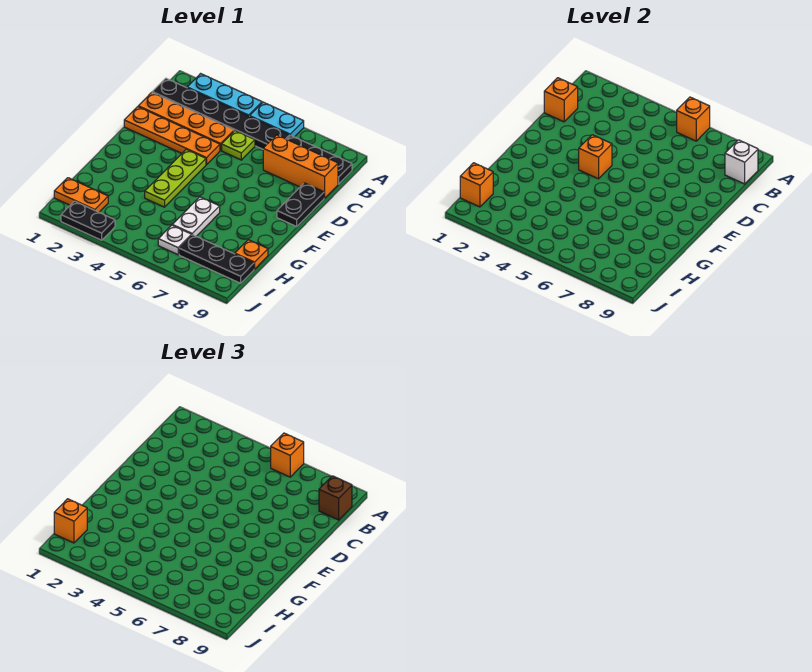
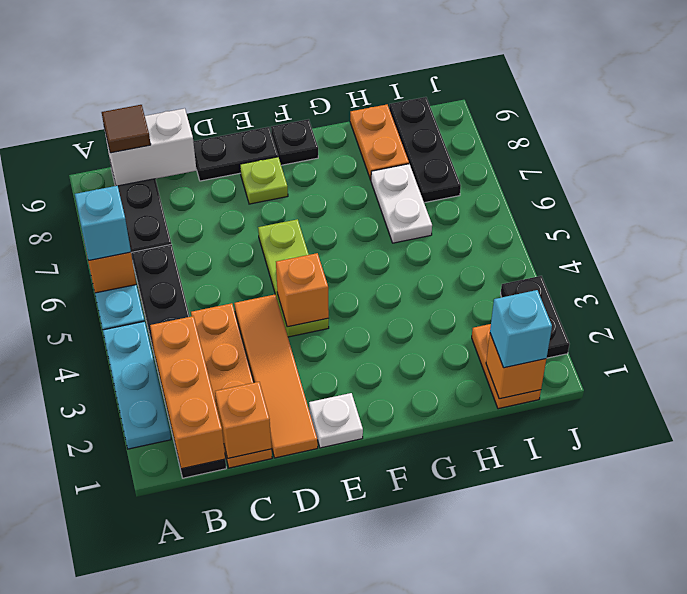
orange 1x1 brick [271,433,304,477] -> cyan 1x1 brick [75,186,131,261]
white 1x1 brick [725,140,758,184] -> white 1x2 brick [104,108,197,186]
brown 1x1 brick [319,476,352,520] -> brown 1x1 tile [102,105,151,153]
lime 1x1 plate [222,131,255,160] -> lime 1x1 plate moved to [240,157,288,204]
orange 1x3 brick [263,135,338,198] -> orange 1x3 brick moved to [150,316,225,469]
orange 1x4 plate [124,107,220,165] -> orange 1x4 tile [234,294,318,458]
lime 1x3 plate [145,149,206,207] -> lime 1x3 plate turned to [258,219,329,337]
none -> black 1x1 plate [271,119,318,165]
white 1x2 plate [173,197,220,236] -> white 1x2 plate turned to [371,164,432,243]
orange 1x1 plate [235,240,268,269] -> orange 1x2 plate [350,105,409,180]
orange 1x1 brick [54,499,87,543] -> cyan 1x1 brick [490,290,552,368]
white 1x1 plate [158,225,192,255] -> white 1x1 plate moved to [309,393,363,448]

